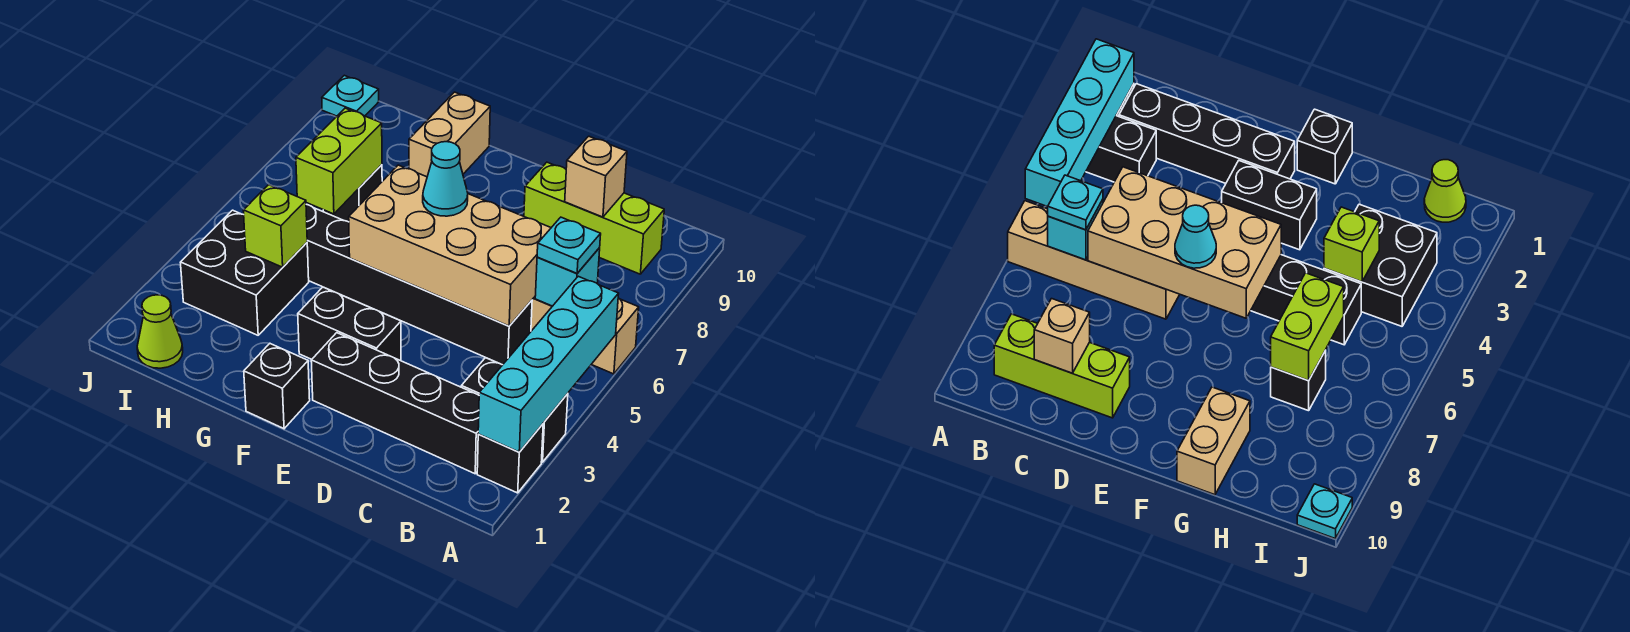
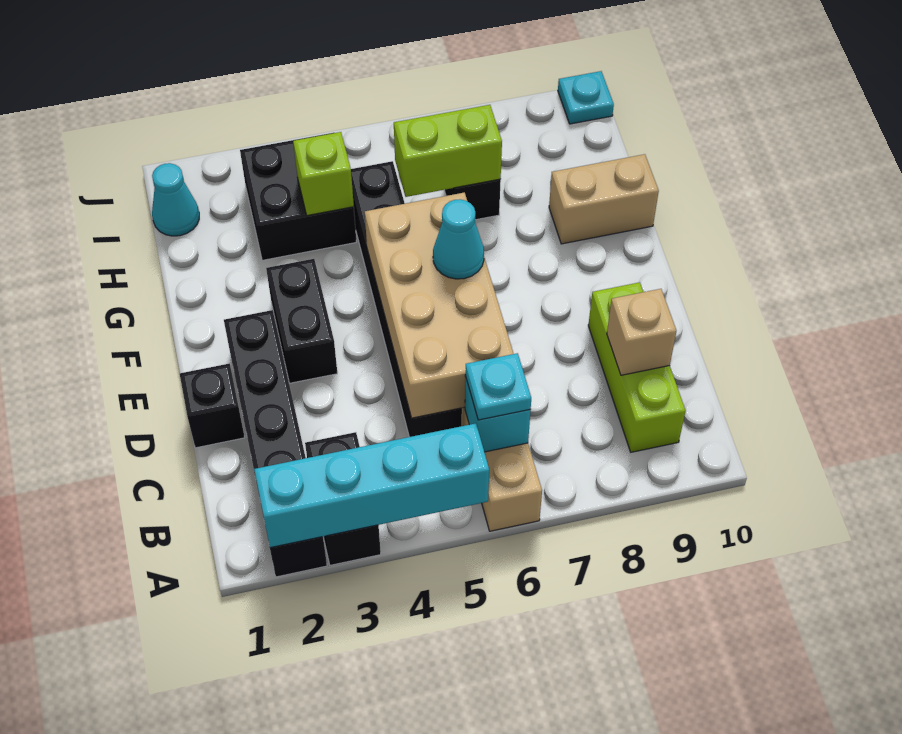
black 1x1 brick [244,344,310,429] -> black 1x1 brick moved to [180,363,245,448]
lime 1x1 cone [137,295,183,368] -> cyan 1x1 cone [152,163,199,236]

